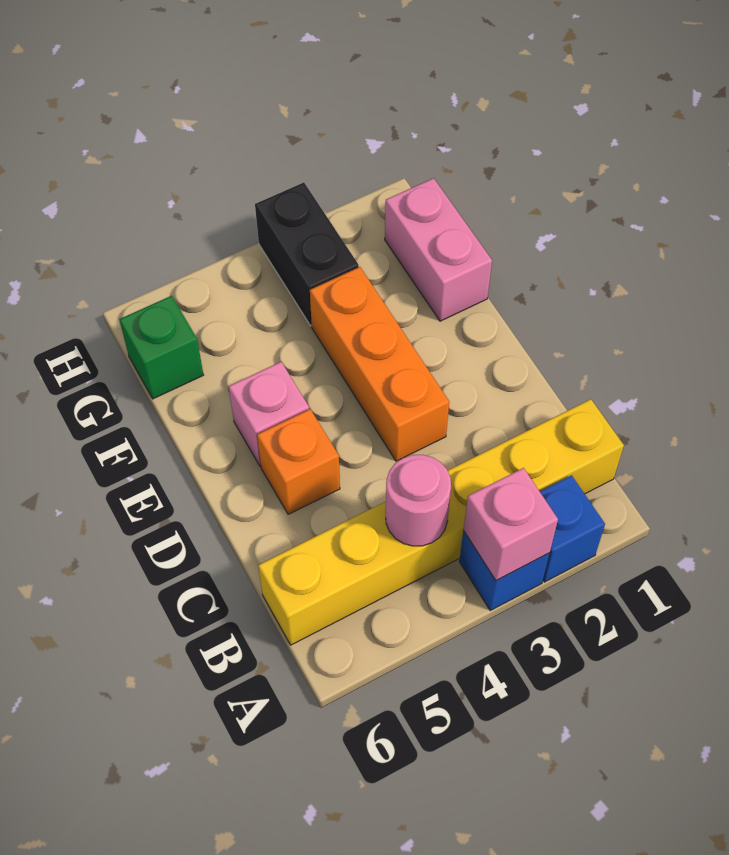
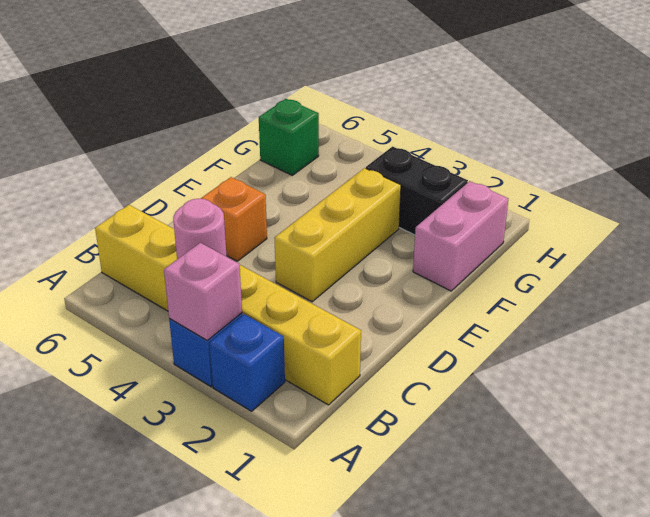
orange 1x3 brick [310,267,449,461] -> yellow 1x3 brick [275,168,401,302]
pink 1x1 brick [229,362,309,466] -> none
black 1x2 brick [255,183,359,326] -> black 1x2 brick turned to [366,146,468,235]

